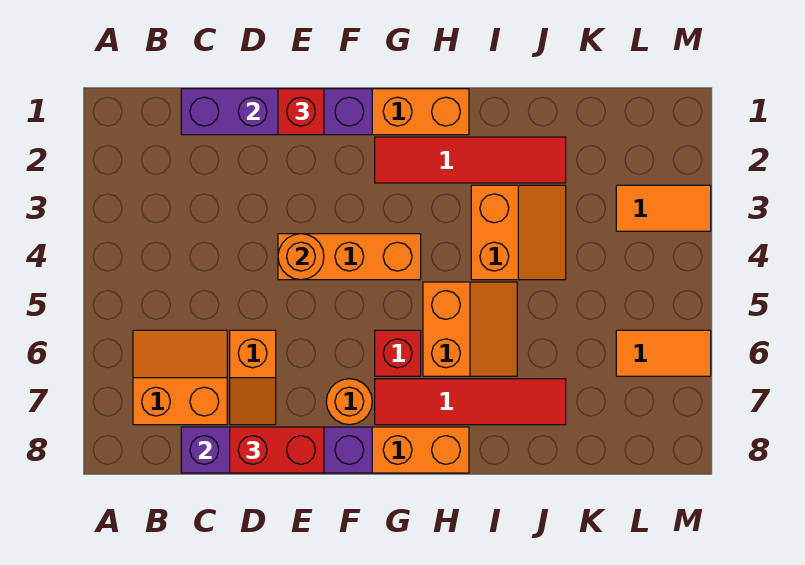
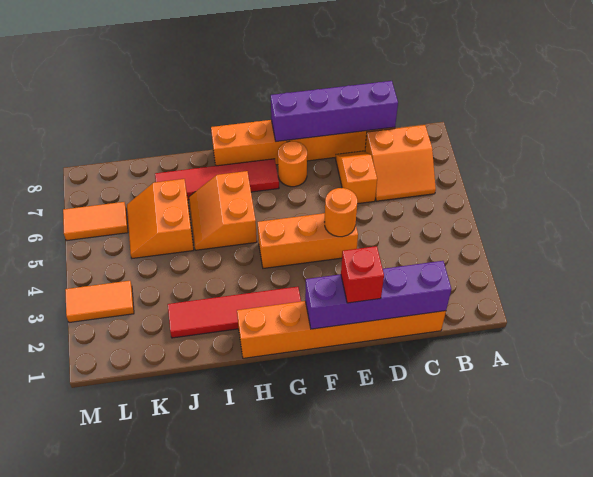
red 1x2 brick [230,427,324,473] -> none
red 1x1 brick [375,330,421,376] -> none
orange 2x2 slope [471,185,566,280] -> orange 2x2 slope moved to [127,179,194,258]

